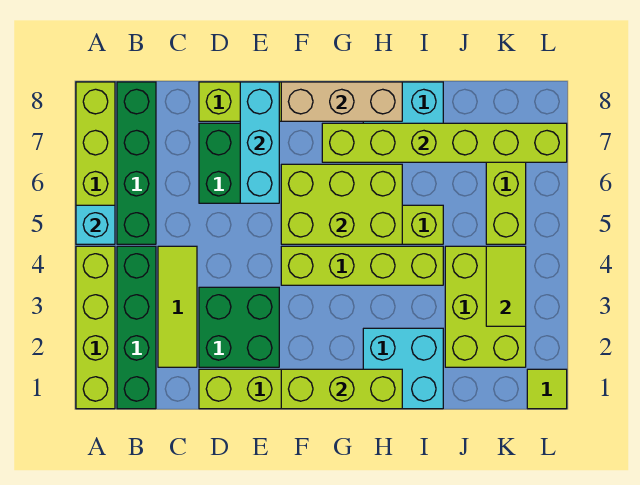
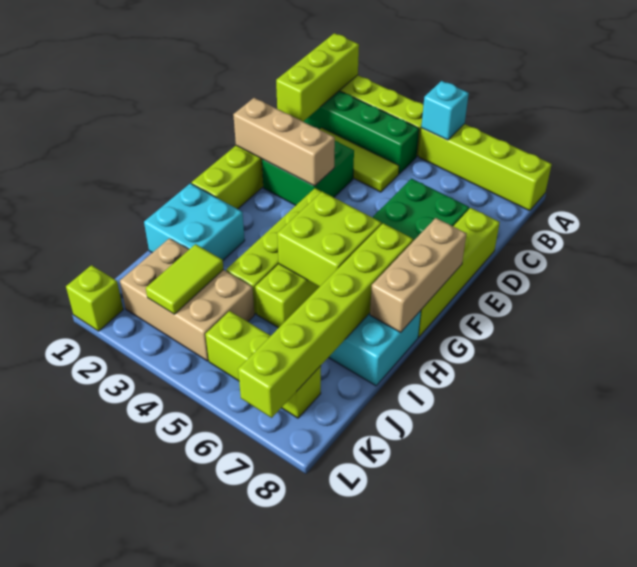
green 1x4 brick [117,82,156,244] -> none
none -> tan 1x3 brick [233,98,335,186]
cyan 1x3 brick [240,82,279,203] -> none
lime 1x3 brick [281,369,402,409] -> lime 1x3 brick moved to [276,33,359,121]
lime 2x3 brick [281,164,402,244] -> lime 2x2 brick [277,192,382,287]
lime 2x3 brick [445,246,526,367] -> tan 2x3 brick [120,238,255,361]
lime 1x2 tile [486,246,526,326] -> lime 1x2 tile turned to [146,244,224,314]
lime 1x1 tile [527,369,567,409] -> lime 1x1 brick [66,265,123,331]

